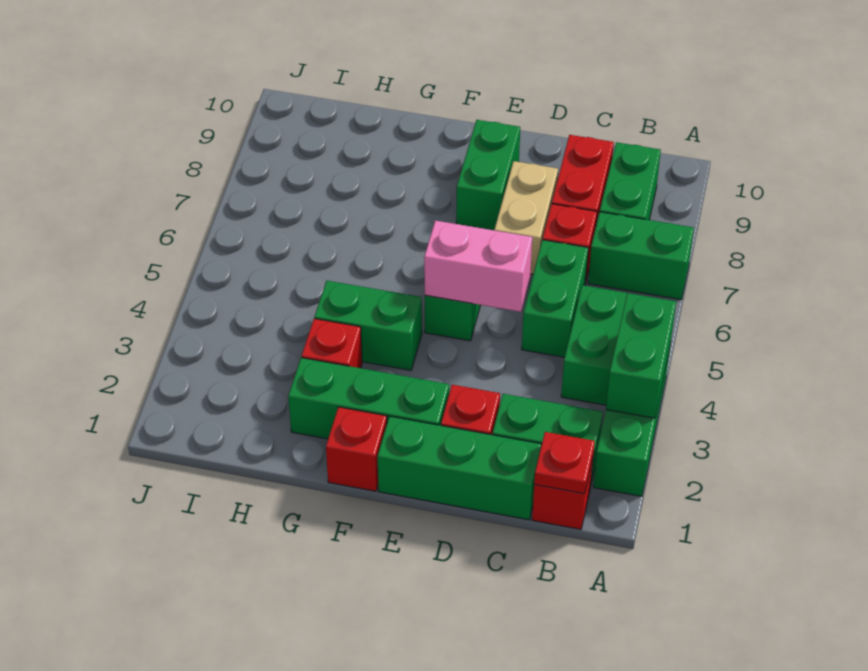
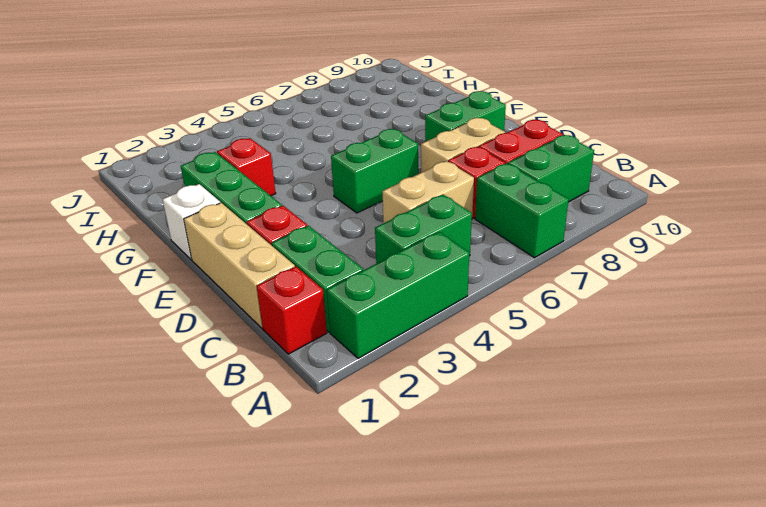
green 1x2 brick [606,293,676,418] -> none
red 1x1 plate [534,432,595,494] -> none
green 1x3 brick [377,416,541,520] -> tan 1x3 brick [184,203,295,328]
green 1x2 brick [522,240,588,357] -> tan 1x2 brick [382,161,474,223]
pink 1x2 brick [424,221,532,312] -> none
red 1x1 brick [326,407,387,491] -> white 1x1 brick [163,184,220,260]
green 1x2 brick [314,281,422,370] -> none

